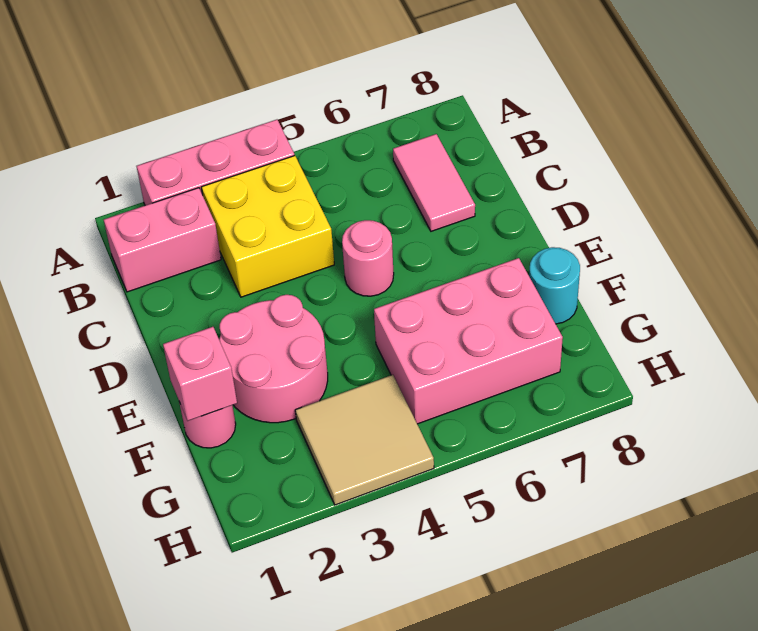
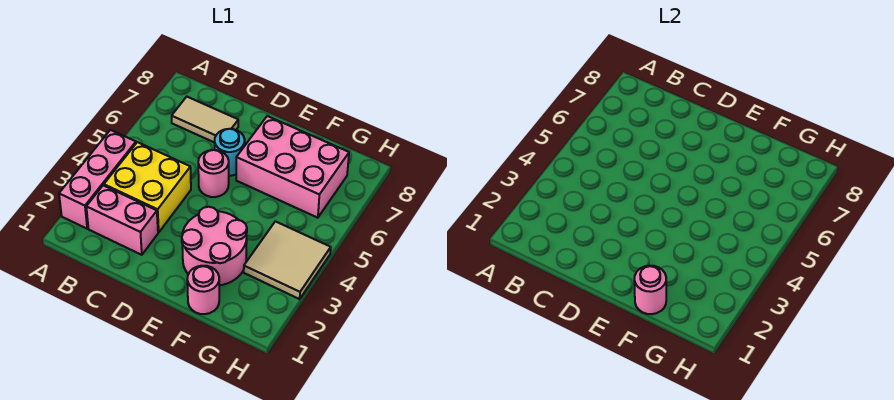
pink 1x2 brick [104,188,221,292] -> pink 1x2 brick turned to [86,185,158,255]
pink 1x2 tile [393,134,475,231] -> tan 1x2 tile [172,97,238,143]
pink 1x1 brick [163,327,237,421] -> pink 1x1 round brick [634,266,666,314]
pink 2x3 brick [374,258,563,424] -> pink 2x3 brick turned to [236,116,349,218]
cyan 1x1 round brick [529,247,580,324] -> cyan 1x1 round brick moved to [215,129,245,176]

